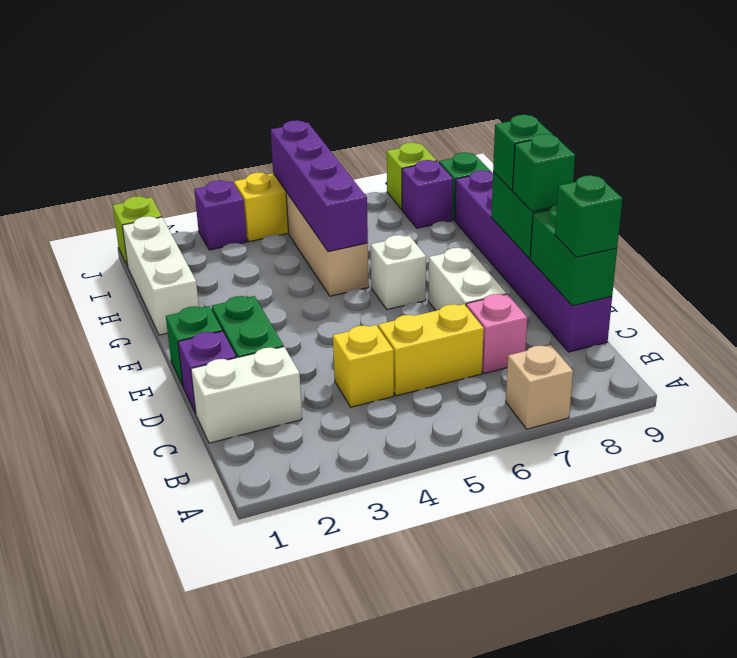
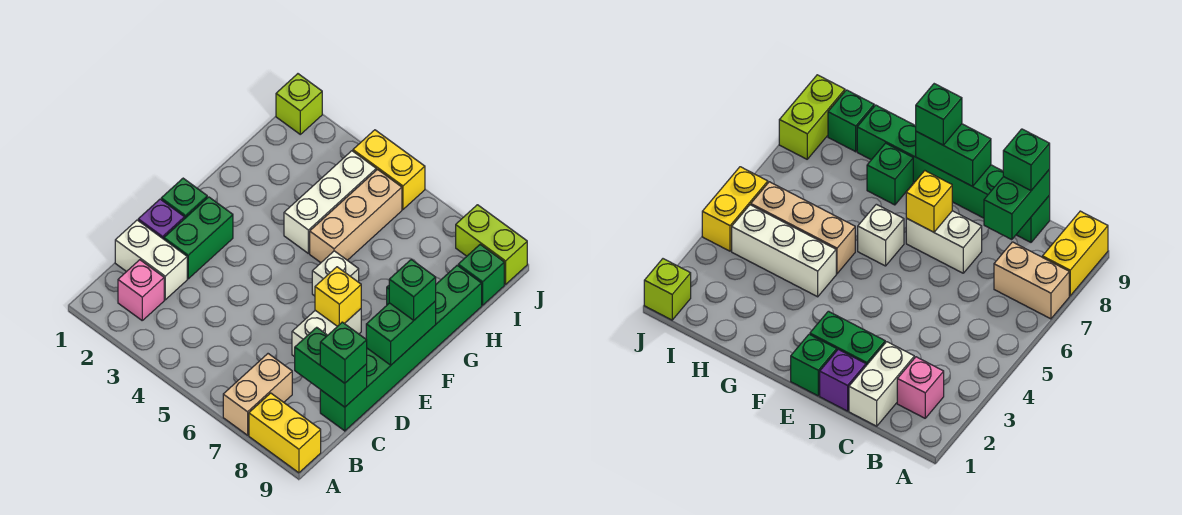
tan 1x1 brick [506,345,573,429] -> tan 1x2 brick [223,354,292,435]
yellow 1x1 brick [333,325,394,407] -> yellow 1x1 brick moved to [315,267,361,326]
yellow 1x2 brick [378,304,484,396] -> yellow 1x2 brick moved to [249,393,321,473]
pink 1x1 brick [466,294,527,373] -> pink 1x1 brick moved to [118,260,164,320]
purple 1x6 brick [455,170,612,352] -> green 1x6 brick [320,265,482,431]
green 1x2 brick [530,205,617,306] -> green 1x2 brick turned to [295,327,367,407]
green 1x1 brick [513,134,575,212] -> green 1x1 brick moved to [867,143,913,205]
white 1x3 brick [122,216,199,335] -> white 1x3 brick moved to [284,151,376,253]
purple 1x4 brick [271,120,368,252] -> none
purple 1x1 brick [402,160,453,228] -> none
purple 1x1 brick [194,180,247,250] -> none
lime 1x1 brick [387,142,437,209] -> lime 1x2 brick [456,205,527,284]

